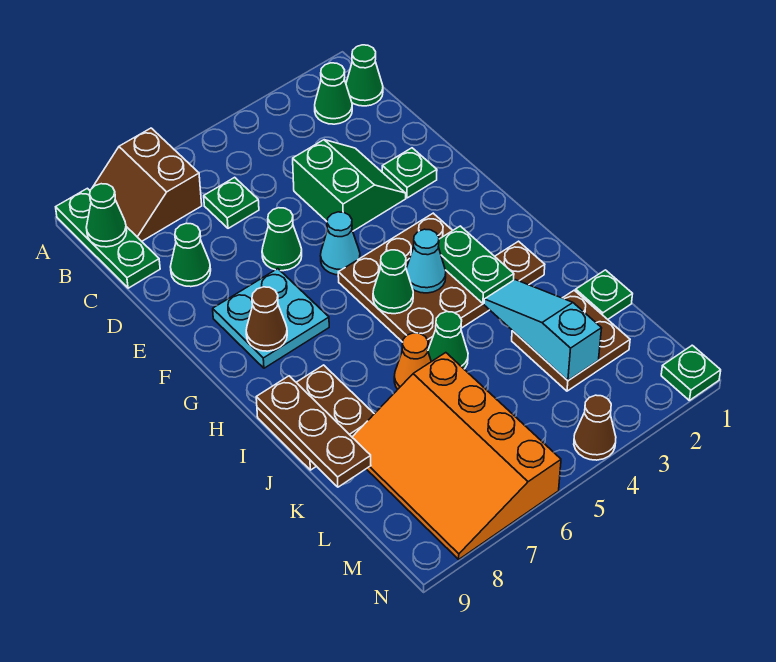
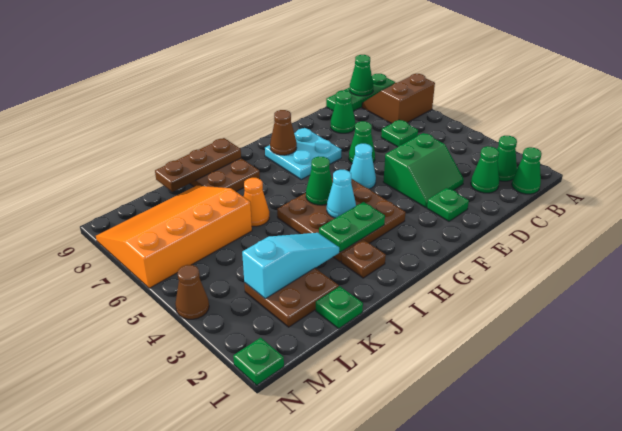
green 1x1 cone [428,312,468,369] -> green 1x1 cone moved to [471,146,499,193]

